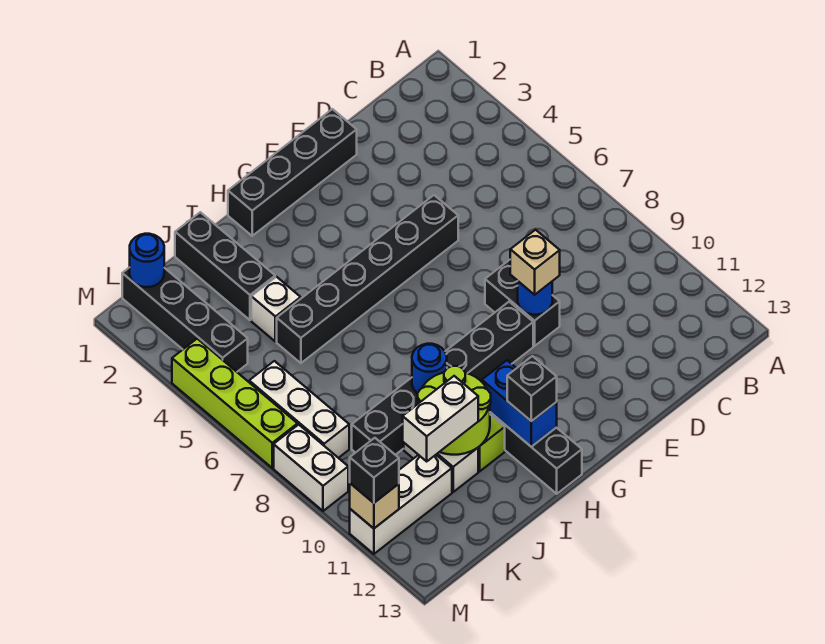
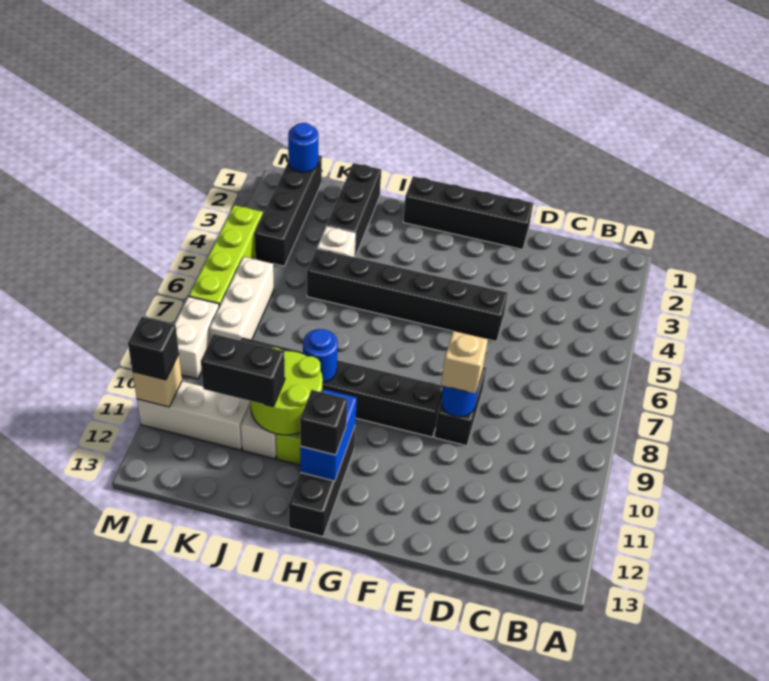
white 1x2 brick [403,376,478,461] -> black 1x2 brick [201,334,285,407]

